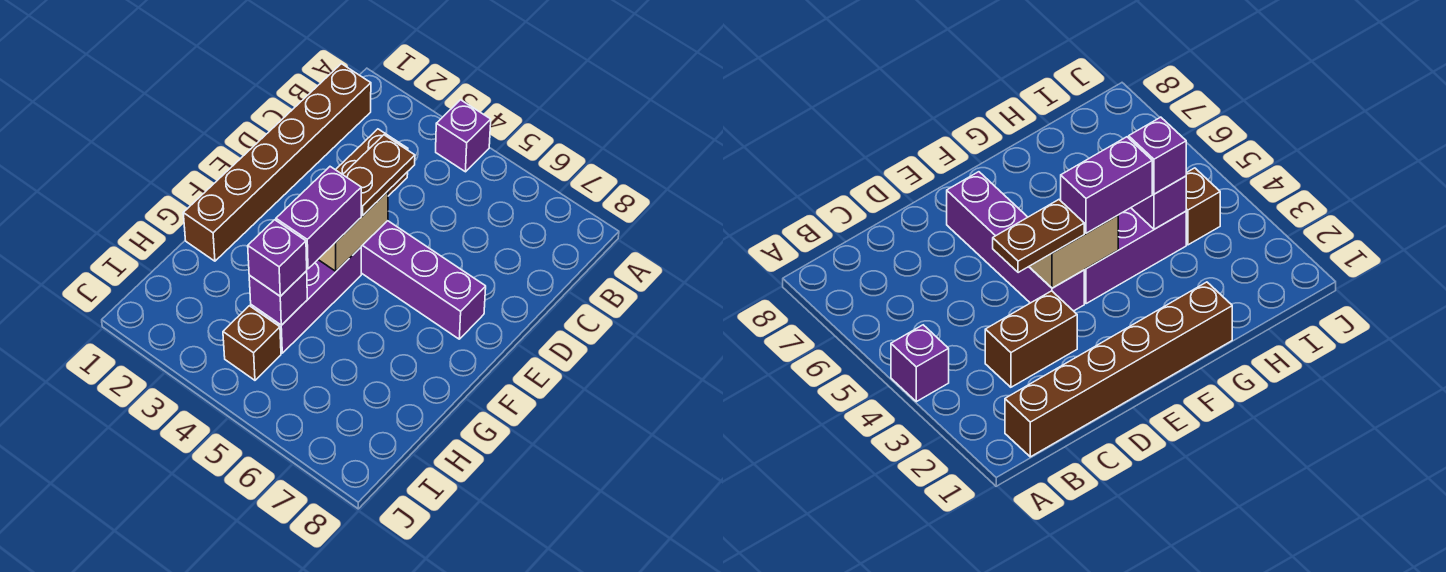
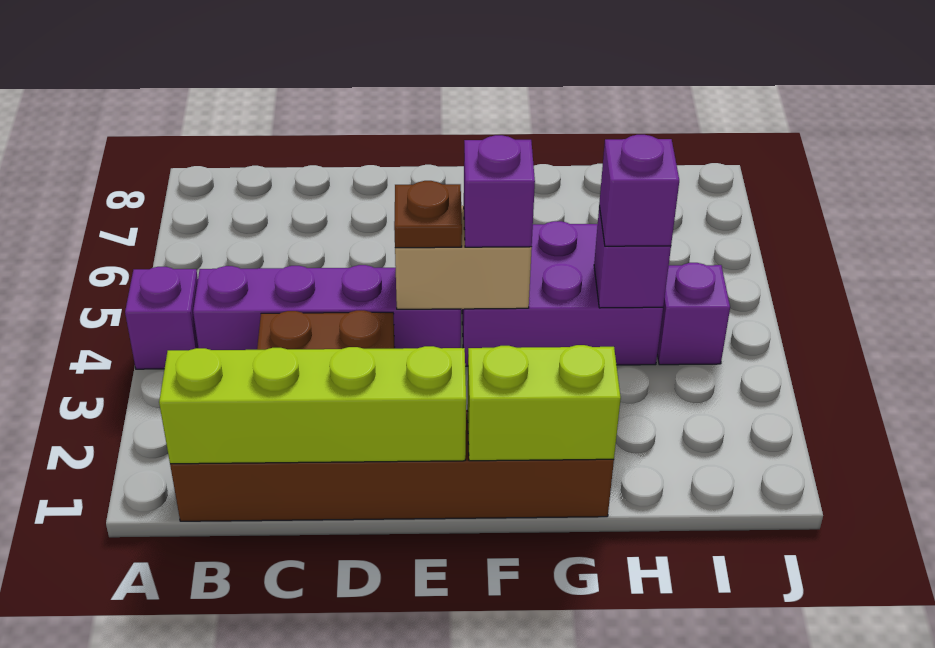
none -> lime 1x4 brick [159,346,466,464]
brown 1x2 plate [343,135,415,215] -> brown 1x1 plate [394,181,462,248]
purple 1x4 brick [361,221,486,339] -> purple 1x4 brick turned to [193,265,461,350]
none -> lime 1x2 brick [467,345,621,461]
purple 1x3 brick [251,247,361,353] -> purple 2x3 brick [462,221,663,366]
purple 1x2 brick [276,167,361,269] -> purple 1x1 brick [464,135,535,247]
brown 1x1 brick [223,306,281,380] -> purple 1x1 brick [657,263,730,365]

